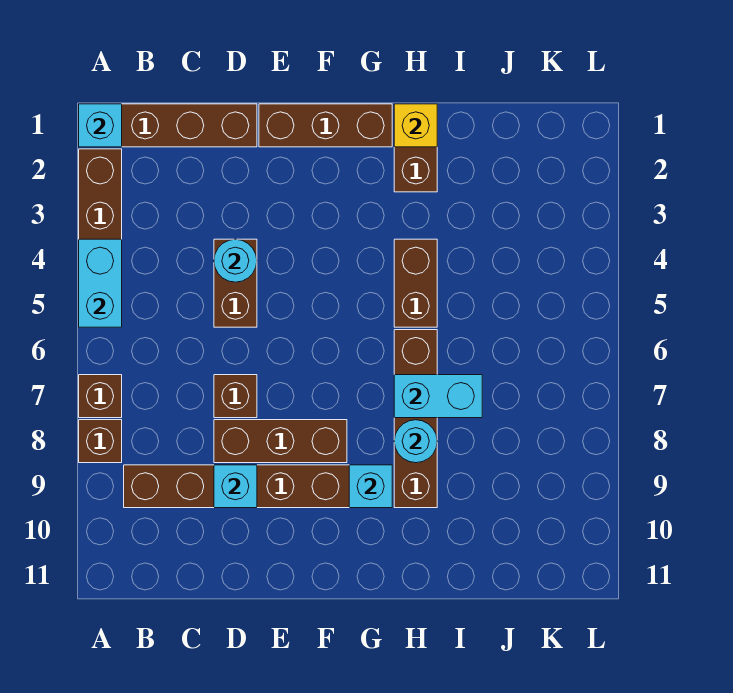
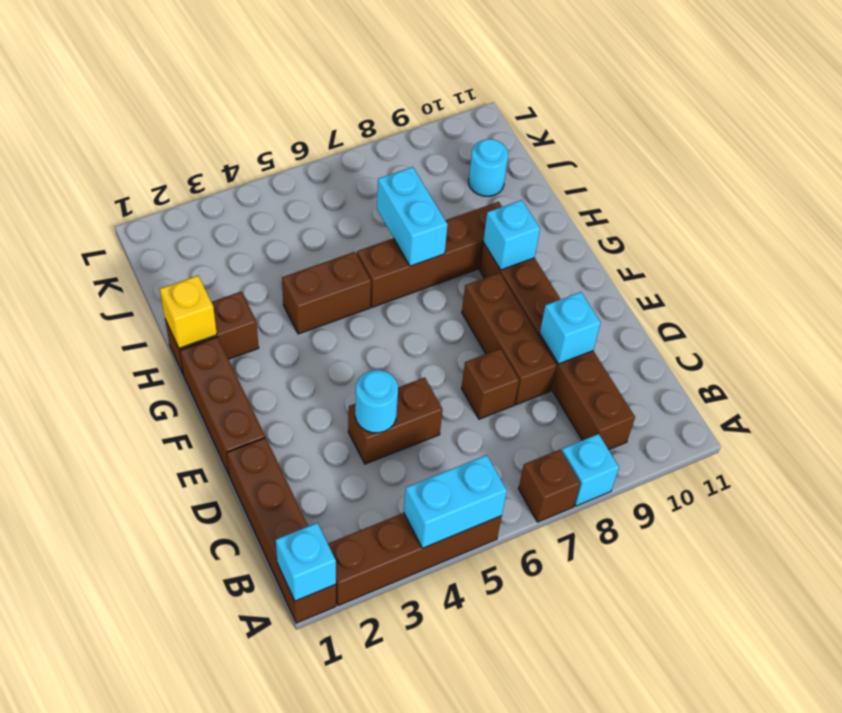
brown 1x1 brick [79,420,122,463] -> cyan 1x1 brick [562,434,619,506]
cyan 1x1 round brick [394,420,437,463] -> cyan 1x1 round brick moved to [469,139,508,196]

